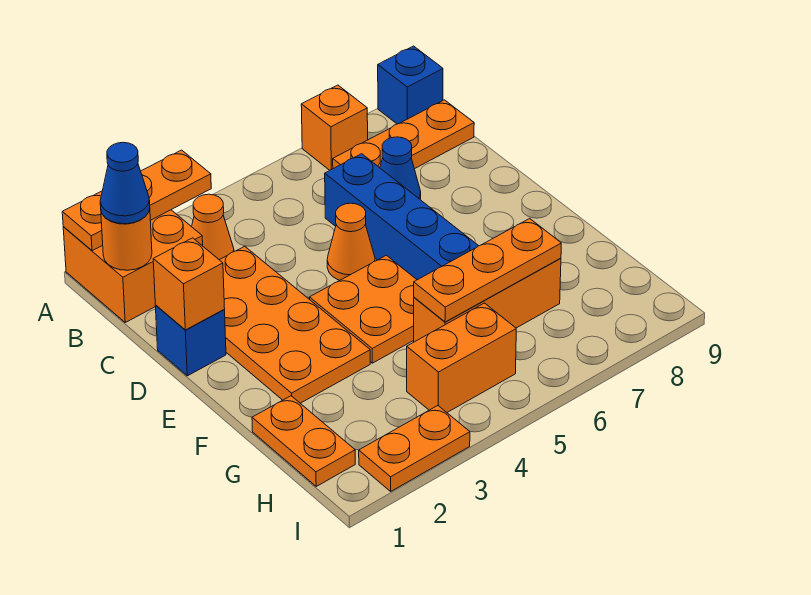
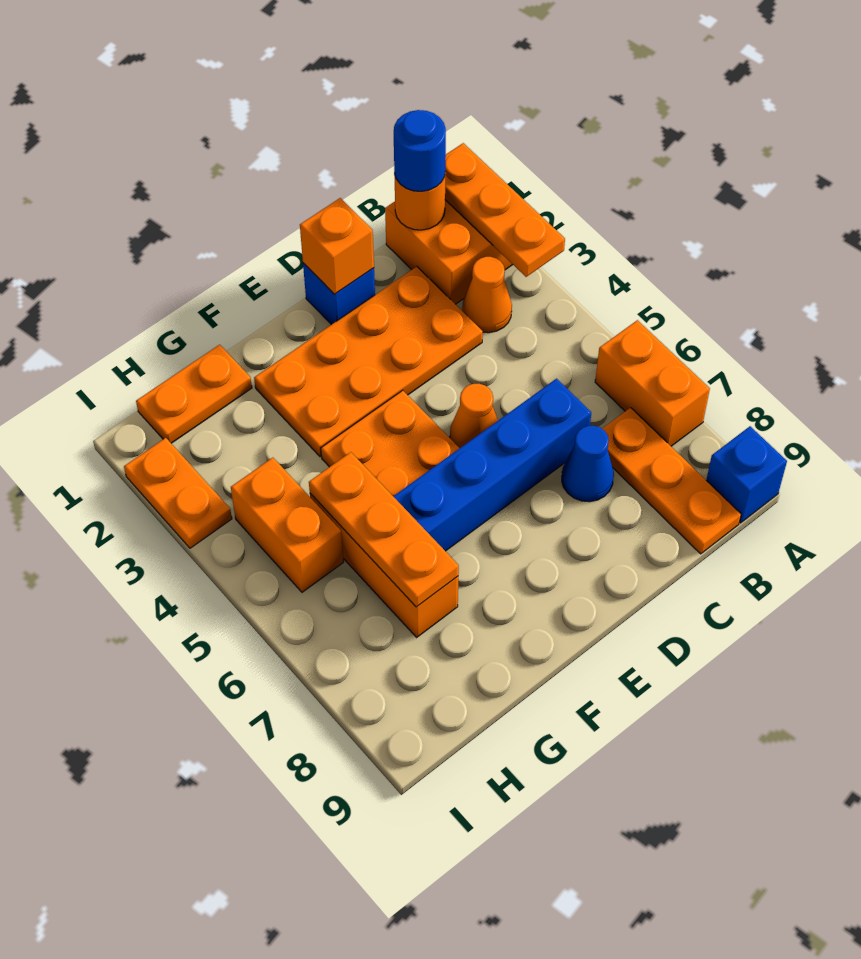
orange 1x1 brick [301,85,368,170] -> orange 1x2 brick [595,320,710,446]
blue 1x1 cone [100,142,150,224] -> blue 1x1 round brick [394,110,446,191]

